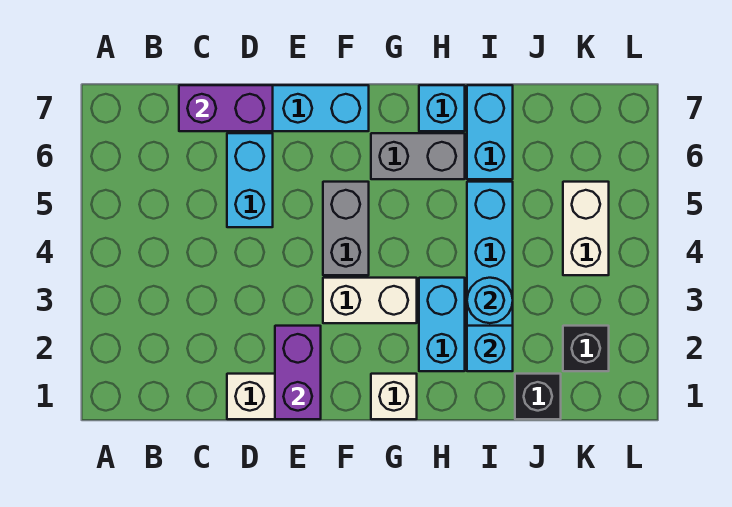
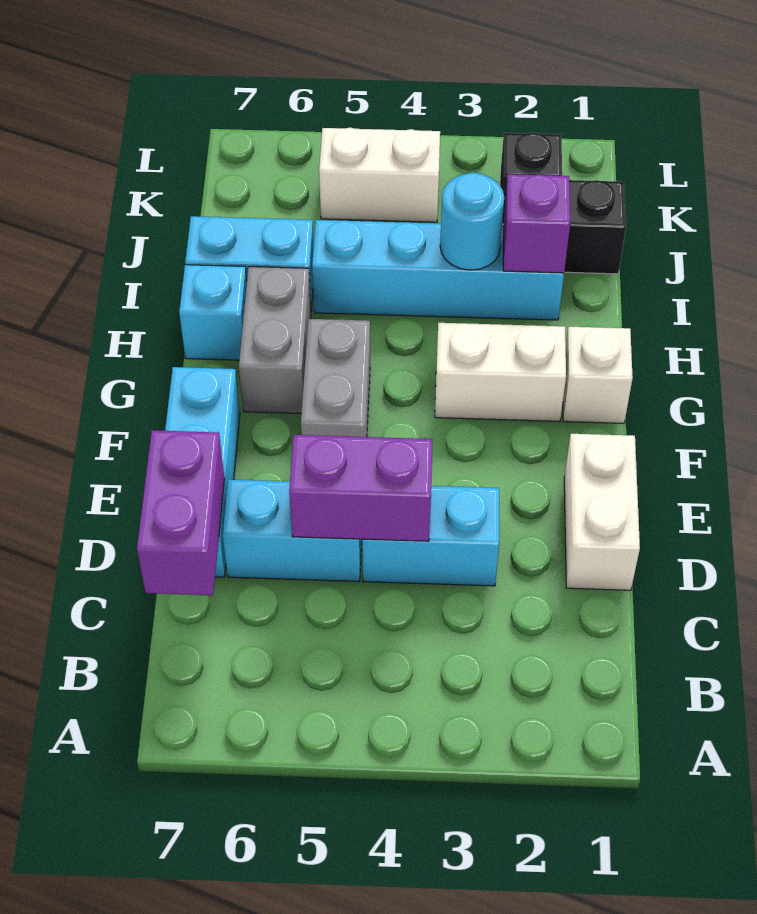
purple 1x2 brick [275,326,321,419] -> purple 1x2 brick moved to [289,435,432,541]
white 1x2 brick [323,278,417,323] -> white 1x2 brick turned to [435,323,566,421]
grey 1x2 brick [323,182,369,275] -> grey 1x2 brick turned to [301,319,370,437]
cyan 1x2 brick [419,278,465,371] -> cyan 1x2 brick moved to [362,486,499,586]
cyan 1x1 brick [467,326,513,371] -> purple 1x1 brick [503,174,570,273]

